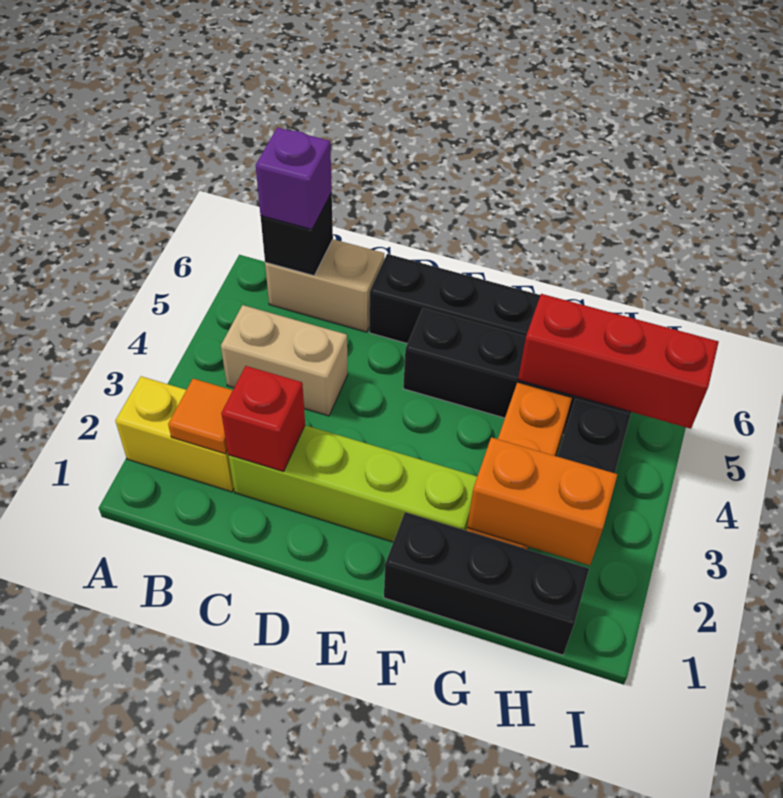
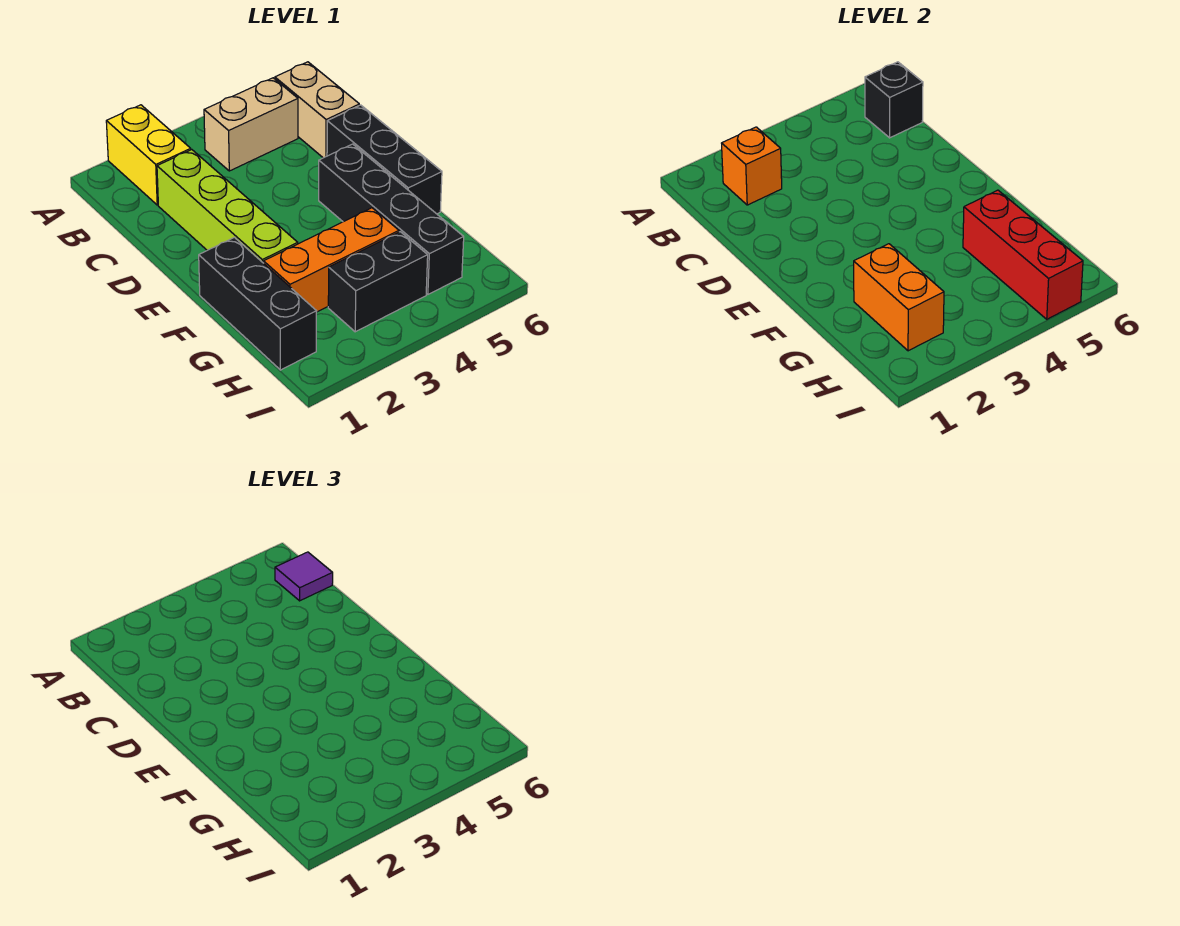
orange 1x1 tile [168,379,233,454] -> orange 1x1 brick [721,127,782,205]
tan 1x2 brick [221,305,348,416] -> tan 1x2 brick turned to [204,78,298,171]
purple 1x1 brick [256,127,332,229] -> purple 1x1 tile [275,552,333,601]
red 1x1 brick [221,366,305,472] -> none

